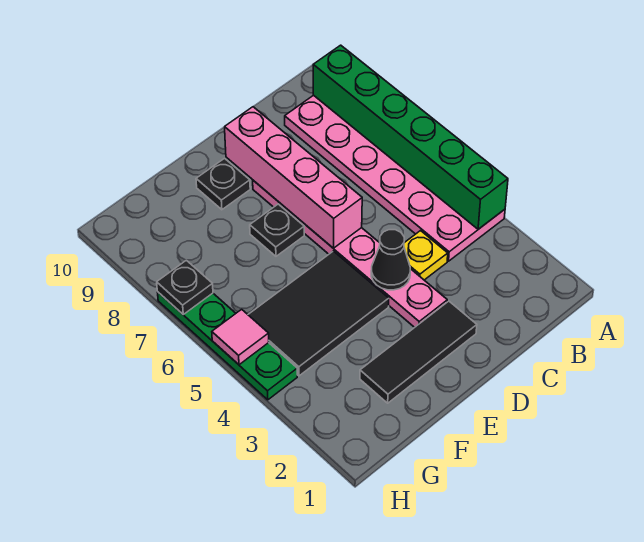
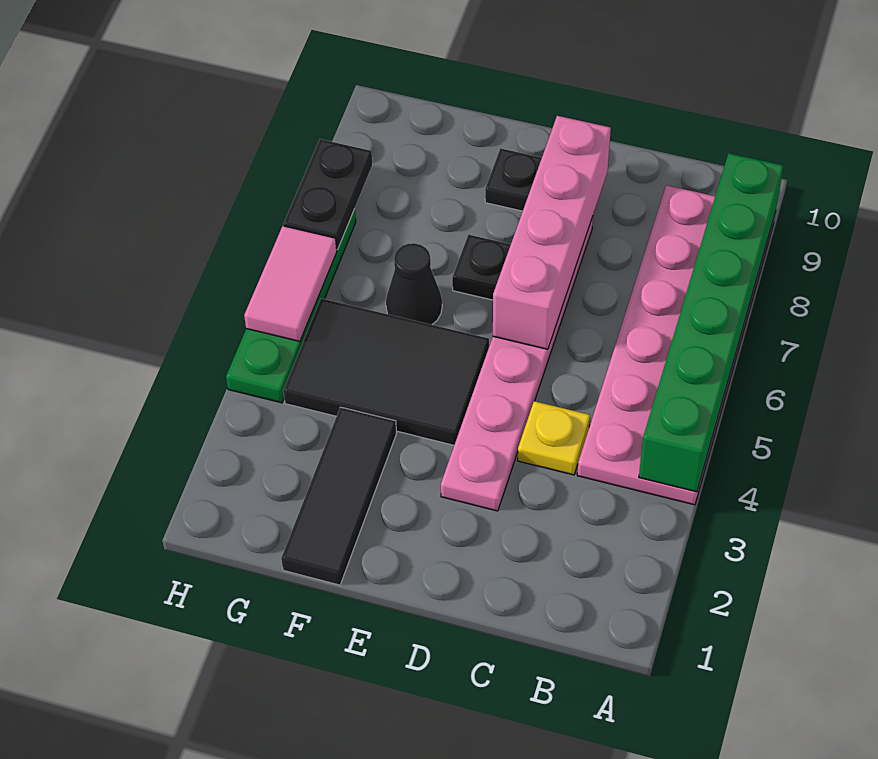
black 1x3 tile [360,301,477,403] -> black 1x3 tile turned to [281,407,397,585]
black 1x1 cone [371,230,410,290] -> black 1x1 cone moved to [386,243,442,325]
pink 1x1 tile [212,309,269,365] -> pink 1x2 tile [244,226,337,341]
black 1x1 plate [157,260,213,314] -> black 1x2 plate [284,139,372,250]

